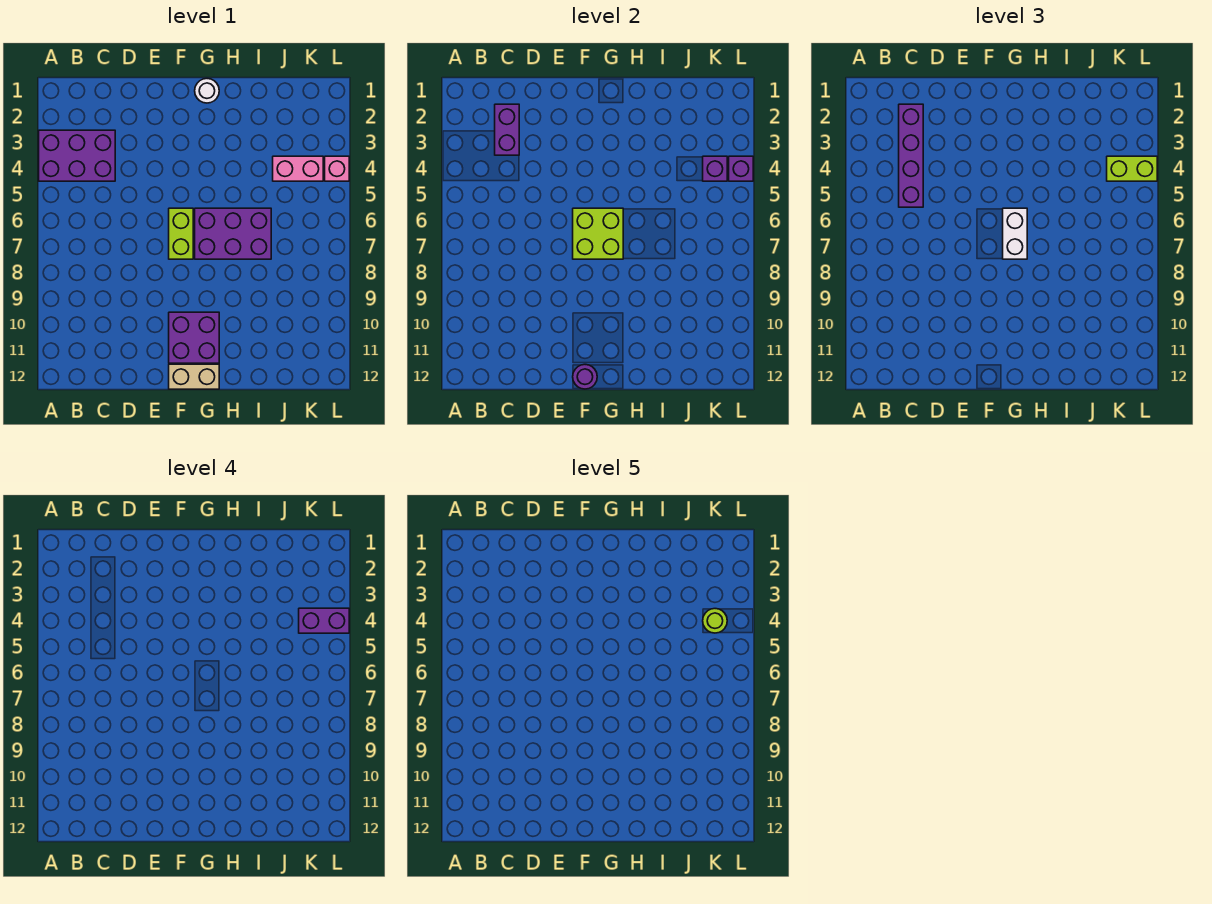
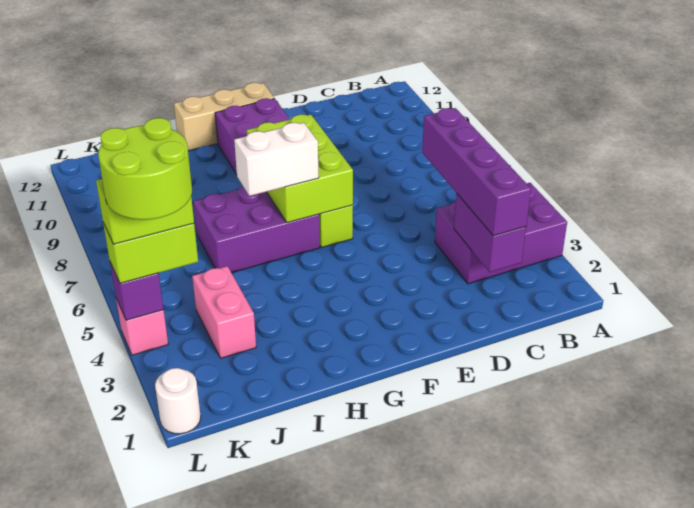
lime 2x2 brick [573,208,623,259] -> lime 2x3 brick [247,115,353,222]
tan 1x2 brick [169,364,219,389] -> tan 1x3 brick [174,83,274,151]
purple 1x1 round brick [573,365,597,389] -> none
white 1x1 round brick [195,79,219,103] -> white 1x1 round brick moved to [155,368,201,434]
white 1x2 brick [1003,208,1027,259] -> white 1x2 brick turned to [234,123,319,196]
pink 1x2 brick [273,156,323,181] -> pink 1x2 brick turned to [192,266,256,358]
purple 1x1 brick [703,156,727,181] -> none
purple 1x2 brick [299,608,349,633] -> lime 1x2 brick [96,179,194,244]
lime 1x1 round brick [703,609,727,633] -> lime 2x2 round brick [98,118,192,220]

